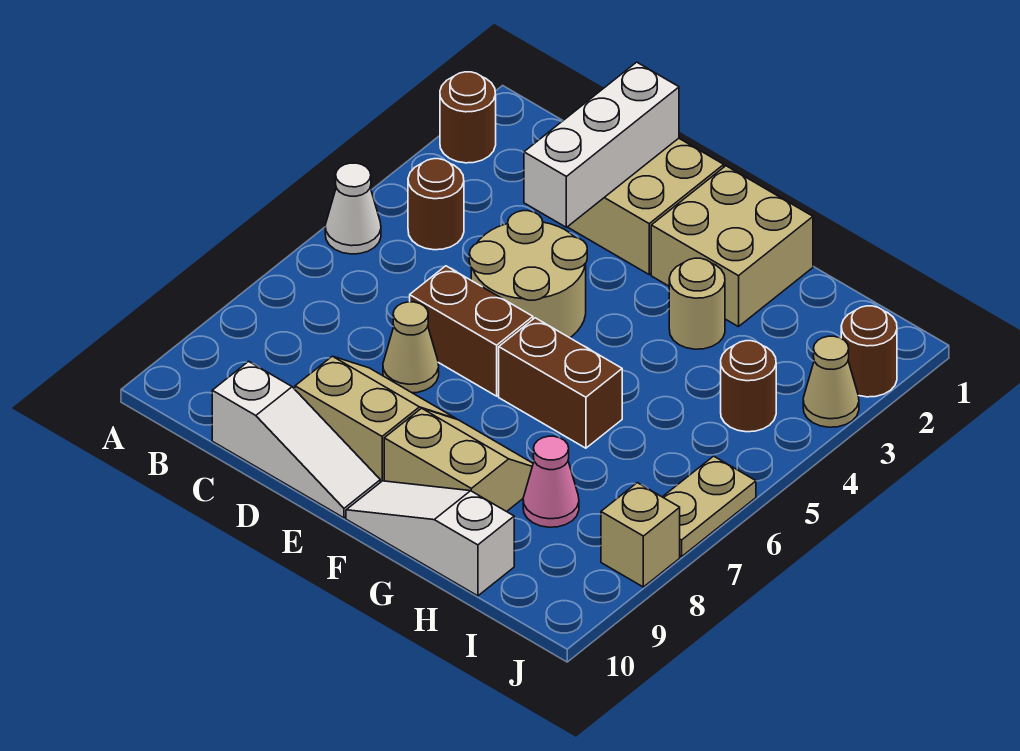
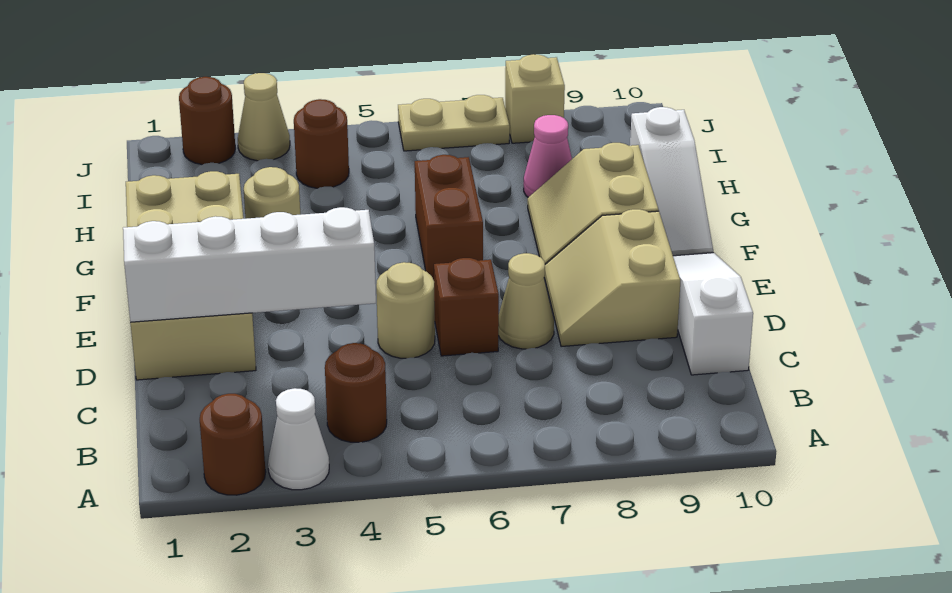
white 1x1 cone [325,163,381,254] -> white 1x1 cone moved to [268,388,329,490]
white 1x3 brick [524,62,679,227] -> white 1x4 brick [123,207,376,322]
tan 2x2 round brick [469,211,587,338] -> tan 1x1 round brick [376,262,435,358]
brown 1x2 brick [410,266,533,396] -> brown 1x1 brick [434,258,499,356]

